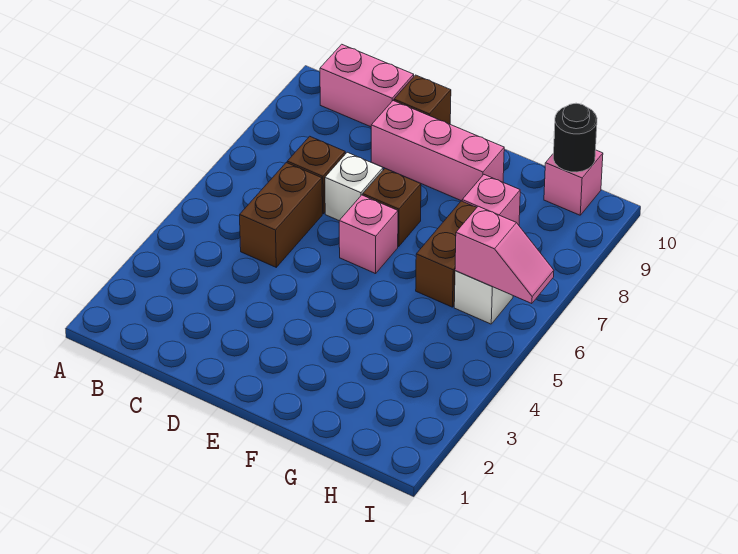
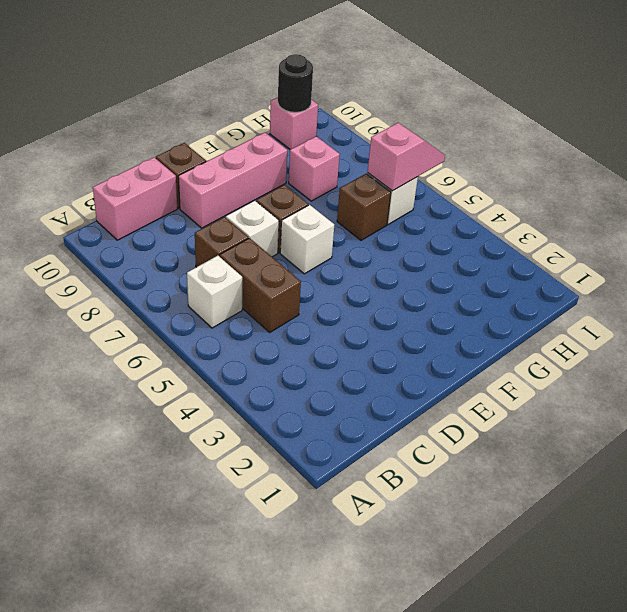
none -> white 1x1 brick [187,256,242,328]
pink 1x1 brick [339,195,398,274] -> white 1x1 brick [280,205,334,274]
brown 1x2 brick [416,201,477,307] -> brown 1x1 brick [337,174,391,240]

